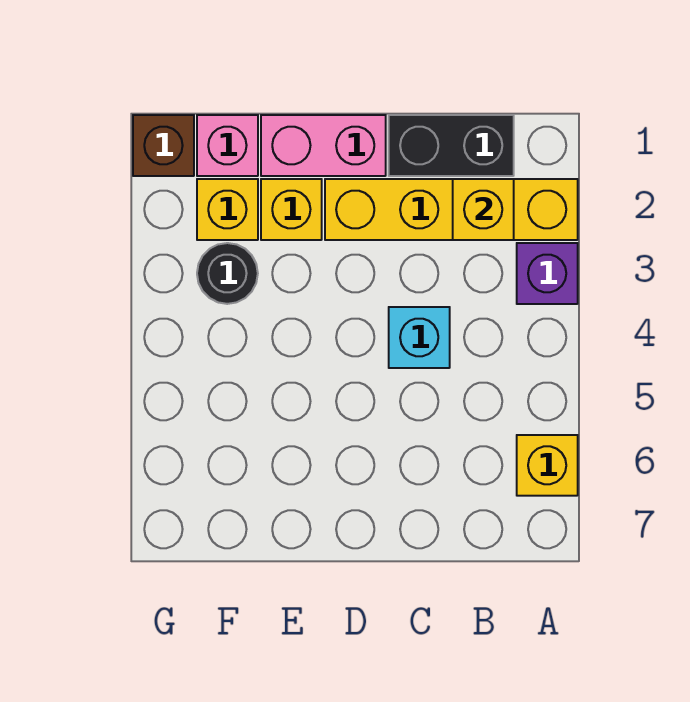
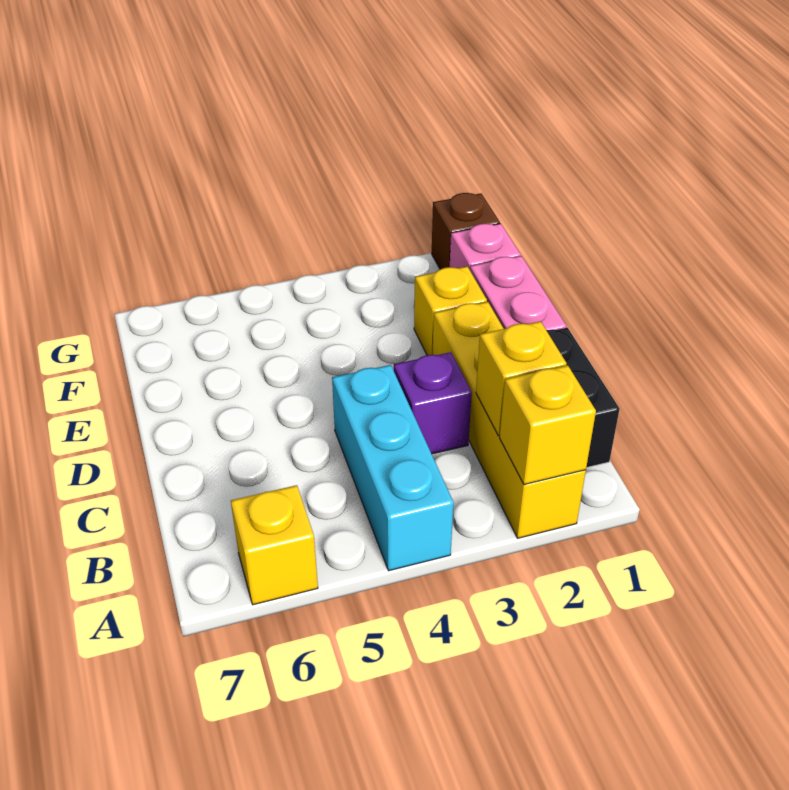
purple 1x1 brick [517,243,578,304] -> purple 1x1 brick moved to [394,352,472,454]
cyan 1x1 brick [389,307,450,368] -> cyan 1x3 brick [332,365,454,571]
yellow 1x1 brick [197,179,258,240] -> yellow 1x1 brick moved to [500,365,596,485]
black 1x1 round brick [197,243,258,304] -> none

